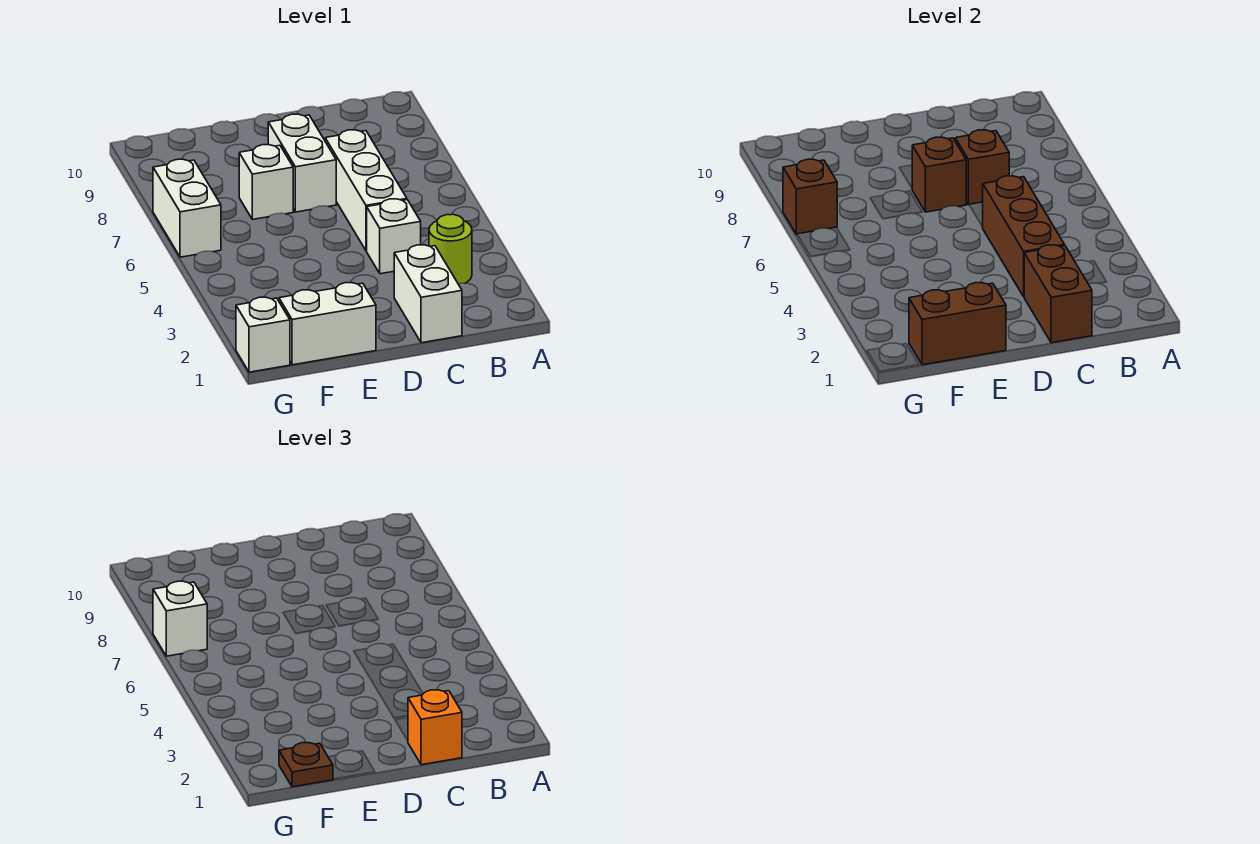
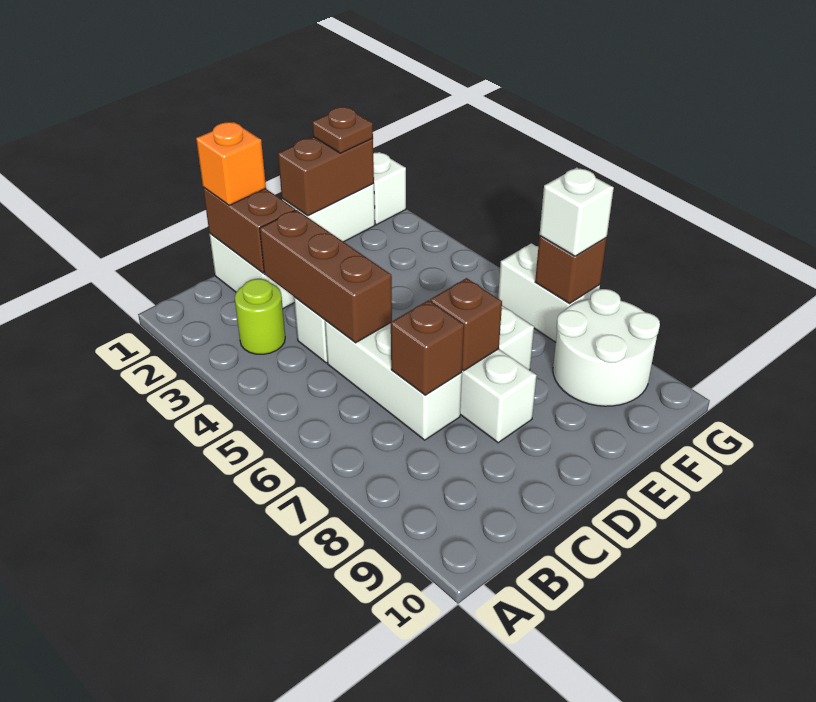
none -> white 2x2 round brick [553,289,660,406]

